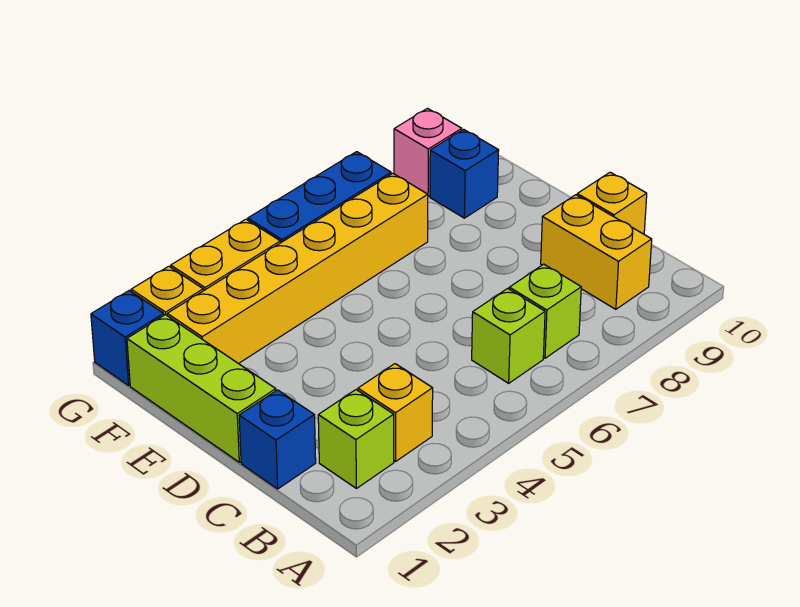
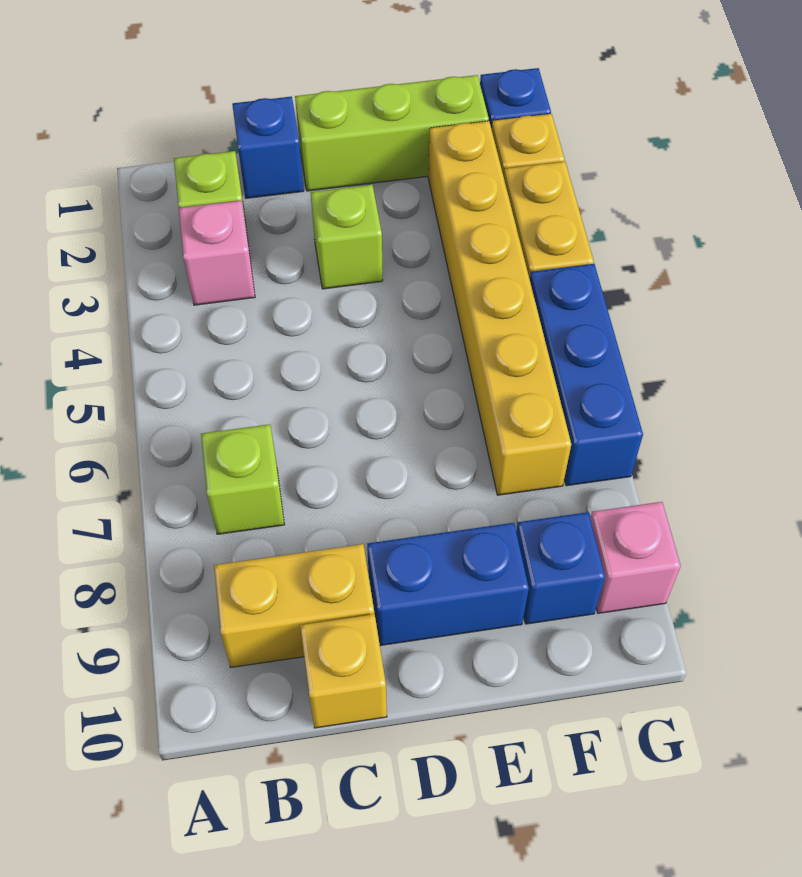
yellow 1x1 brick [358,364,433,461] -> pink 1x1 brick [179,200,255,305]
lime 1x1 brick [472,288,545,383] -> lime 1x1 brick moved to [311,185,383,289]
none -> blue 1x2 brick [367,523,529,646]

